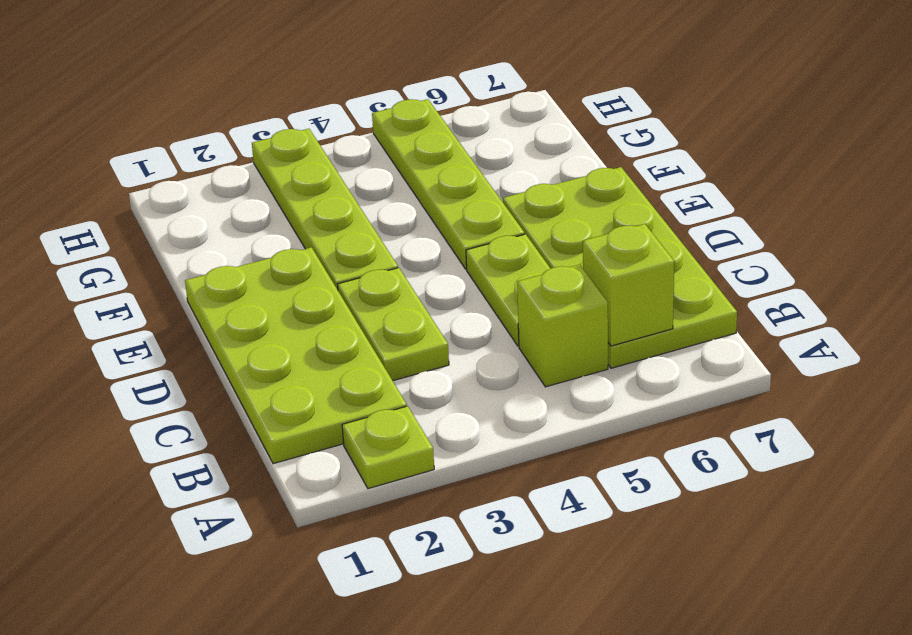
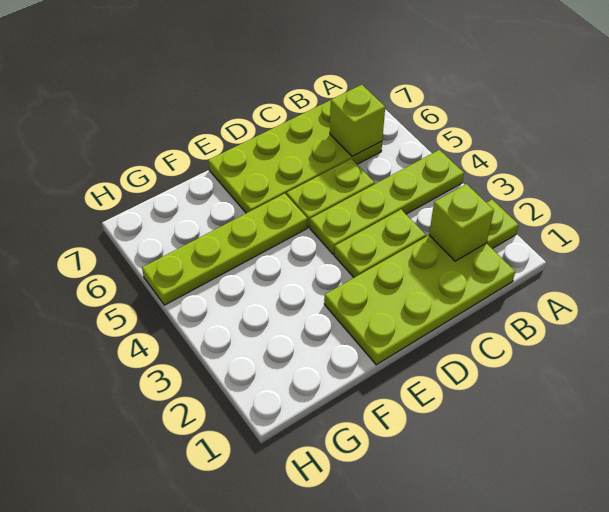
lime 1x1 brick [517,264,608,387] -> lime 1x1 brick moved to [429,184,494,261]
lime 1x4 plate [252,129,398,290] -> lime 1x4 plate moved to [310,150,464,254]

